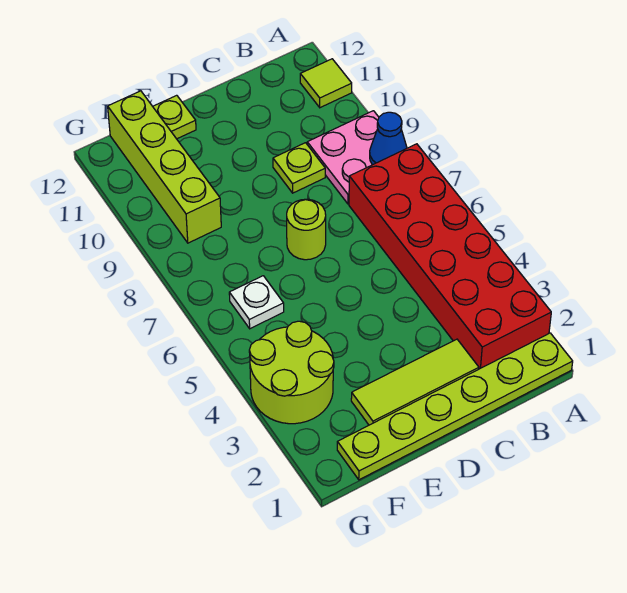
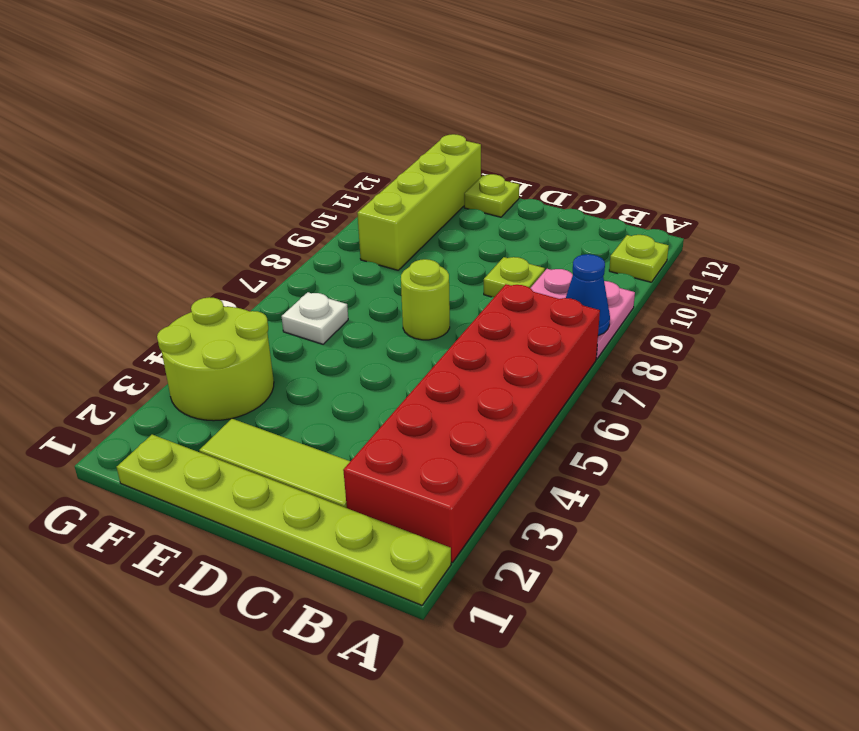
lime 1x1 tile [300,59,352,108] -> lime 1x1 plate [609,235,669,282]

